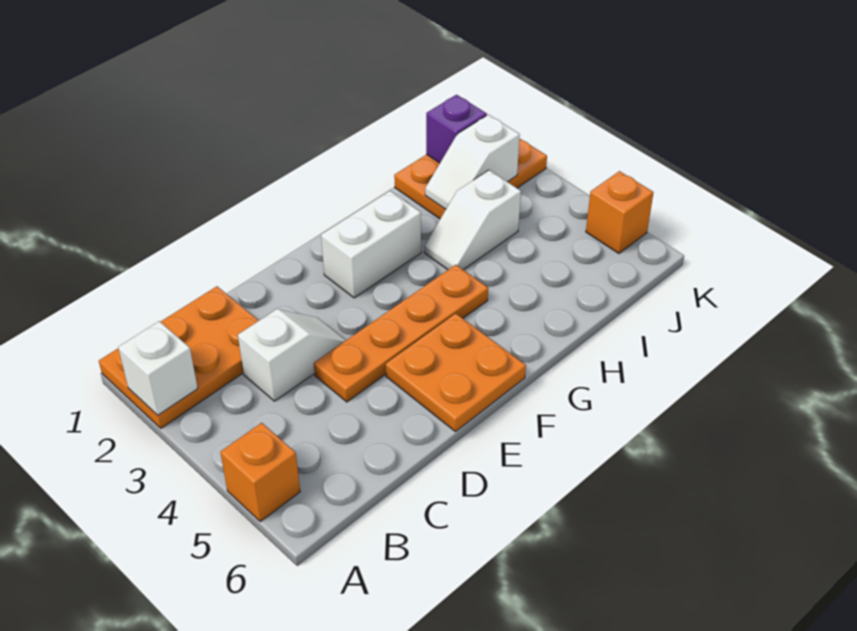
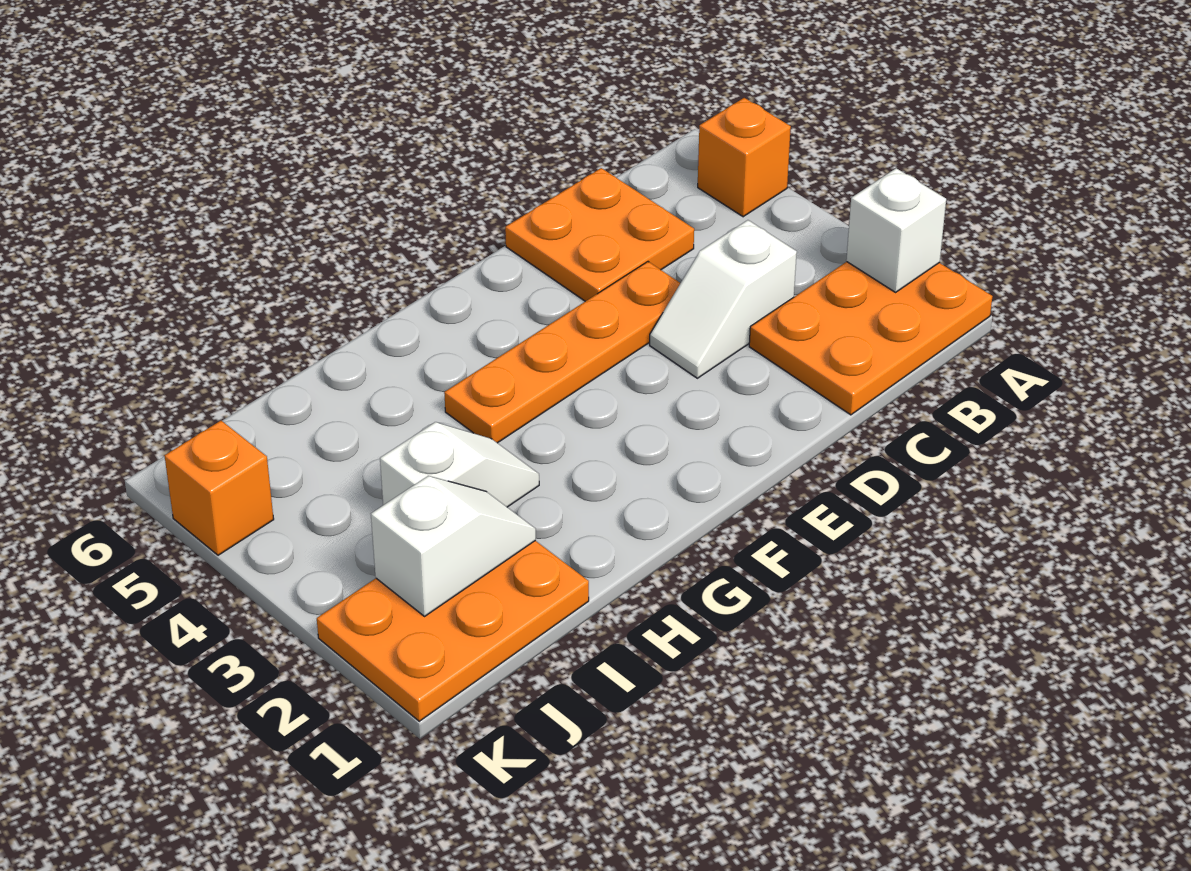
orange 2x2 plate [386,313,526,432] -> orange 2x2 plate moved to [505,168,694,301]
white 1x2 brick [321,191,421,298] -> none
purple 1x1 brick [426,95,487,163] -> none

